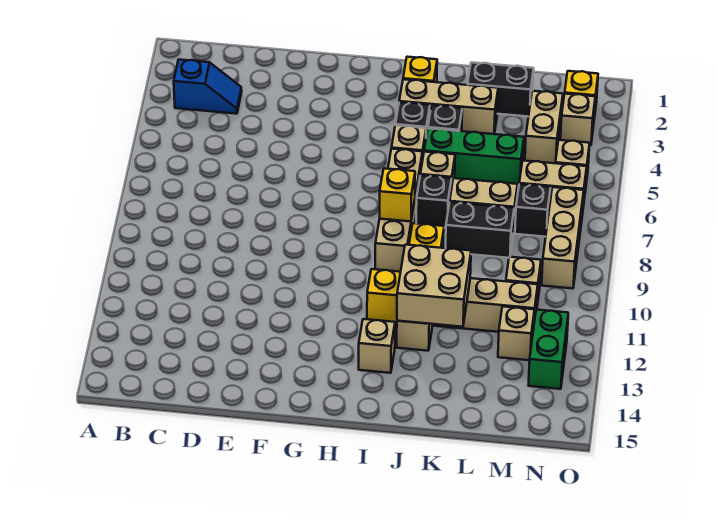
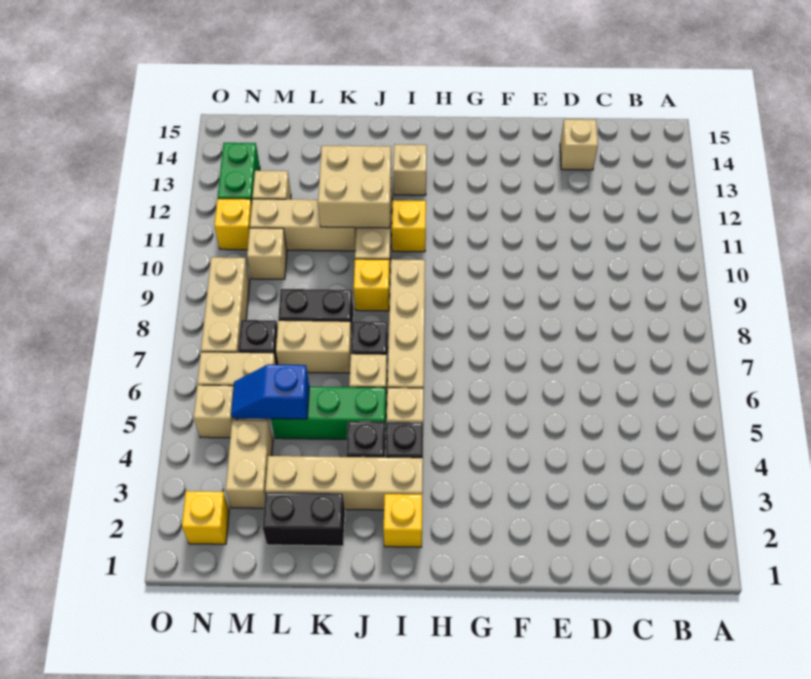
blue 1x2 slope [174,60,242,114] -> blue 1x2 slope moved to [231,364,309,419]
tan 1x3 brick [399,79,498,134] -> tan 1x4 brick [265,456,423,510]
yellow 1x1 brick [380,168,415,222] -> yellow 1x1 brick moved to [214,199,252,250]
tan 1x1 brick [560,94,595,145] -> tan 1x1 brick moved to [560,119,598,170]

